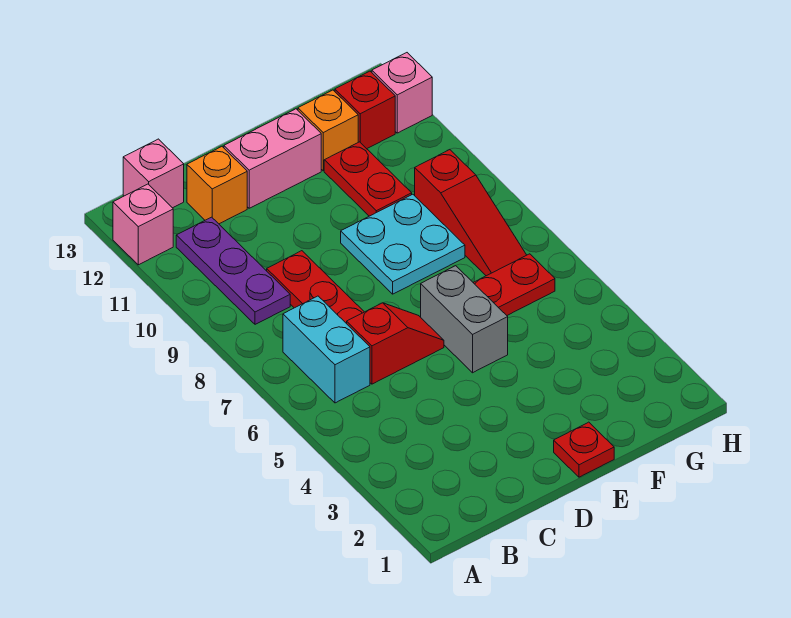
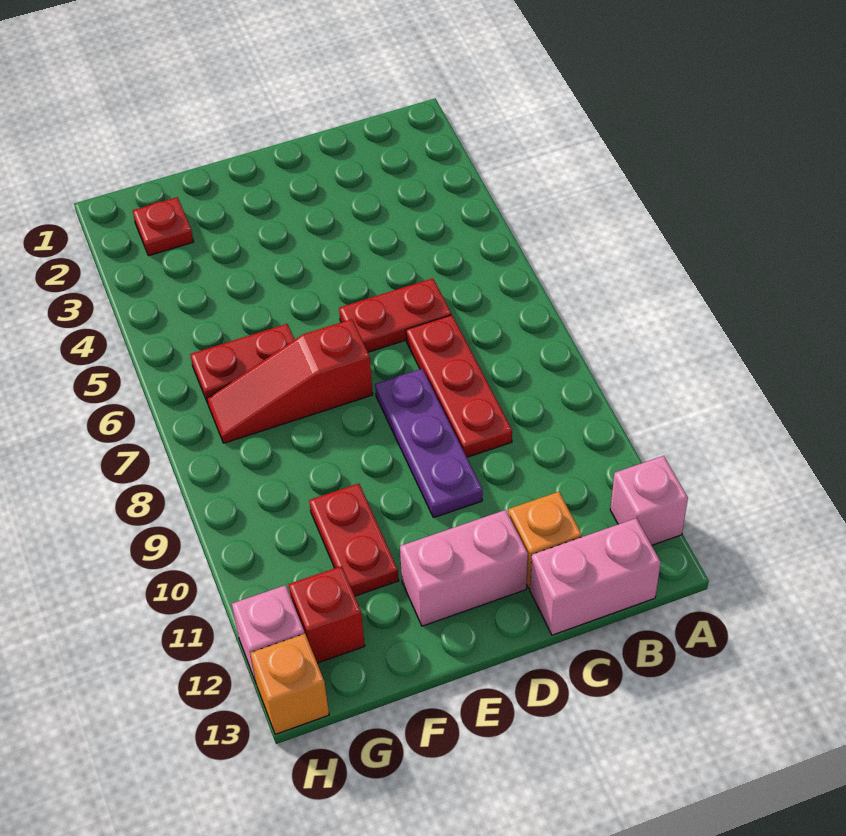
cyan 1x2 brick [283,296,370,403] -> none
purple 1x3 plate [176,217,290,324] -> purple 1x3 plate moved to [375,369,483,518]
pink 1x1 brick [123,139,184,208] -> pink 1x2 brick [530,518,661,635]
red 1x2 slope [347,303,444,384] -> red 1x2 plate [339,278,451,352]
red 1x1 plate [554,422,614,477] -> red 1x1 plate moved to [133,197,194,256]
grey 1x2 brick [421,266,508,373] -> none
cyan 2x2 plate [341,194,465,294] -> none
orange 1x1 brick [298,90,358,171] -> orange 1x1 brick moved to [250,634,329,734]
red 1x3 slope [415,150,526,276] -> red 1x3 slope turned to [207,319,373,443]

